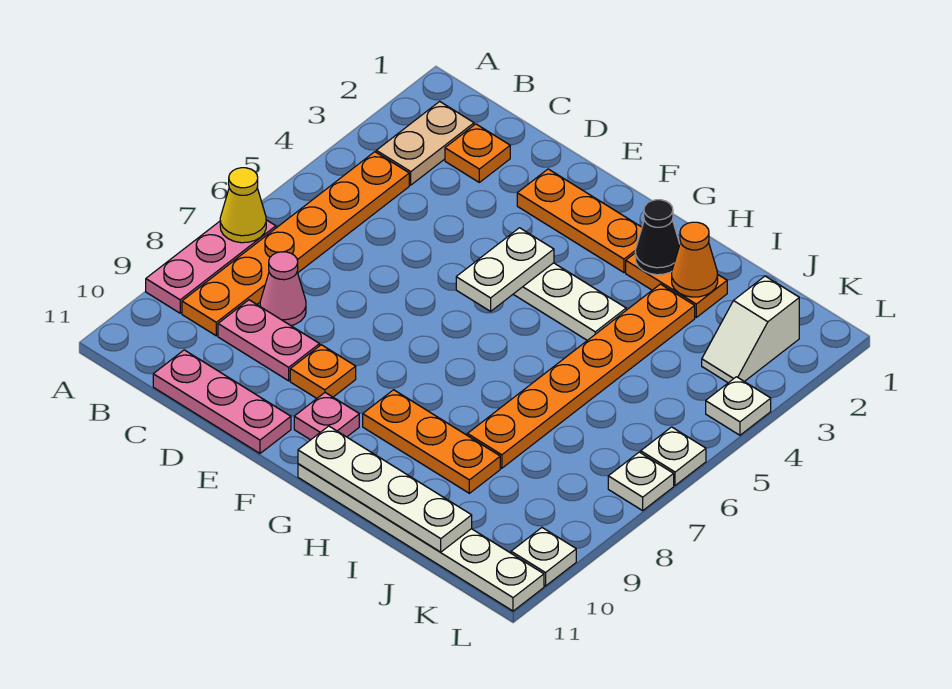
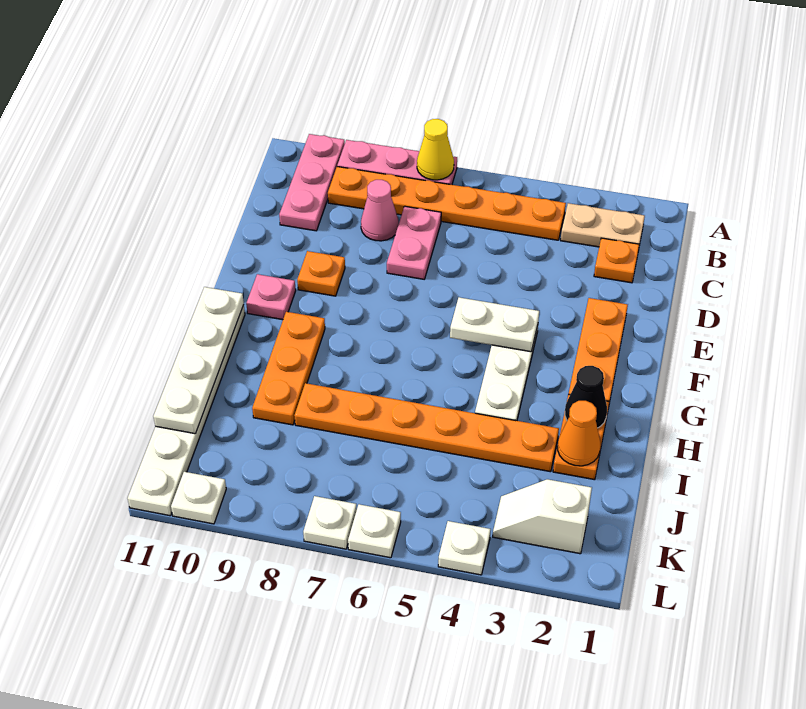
pink 1x2 plate [218,300,320,381] -> pink 1x2 plate moved to [387,206,441,279]
pink 1x3 plate [153,350,291,453] -> pink 1x3 plate moved to [279,134,345,231]

